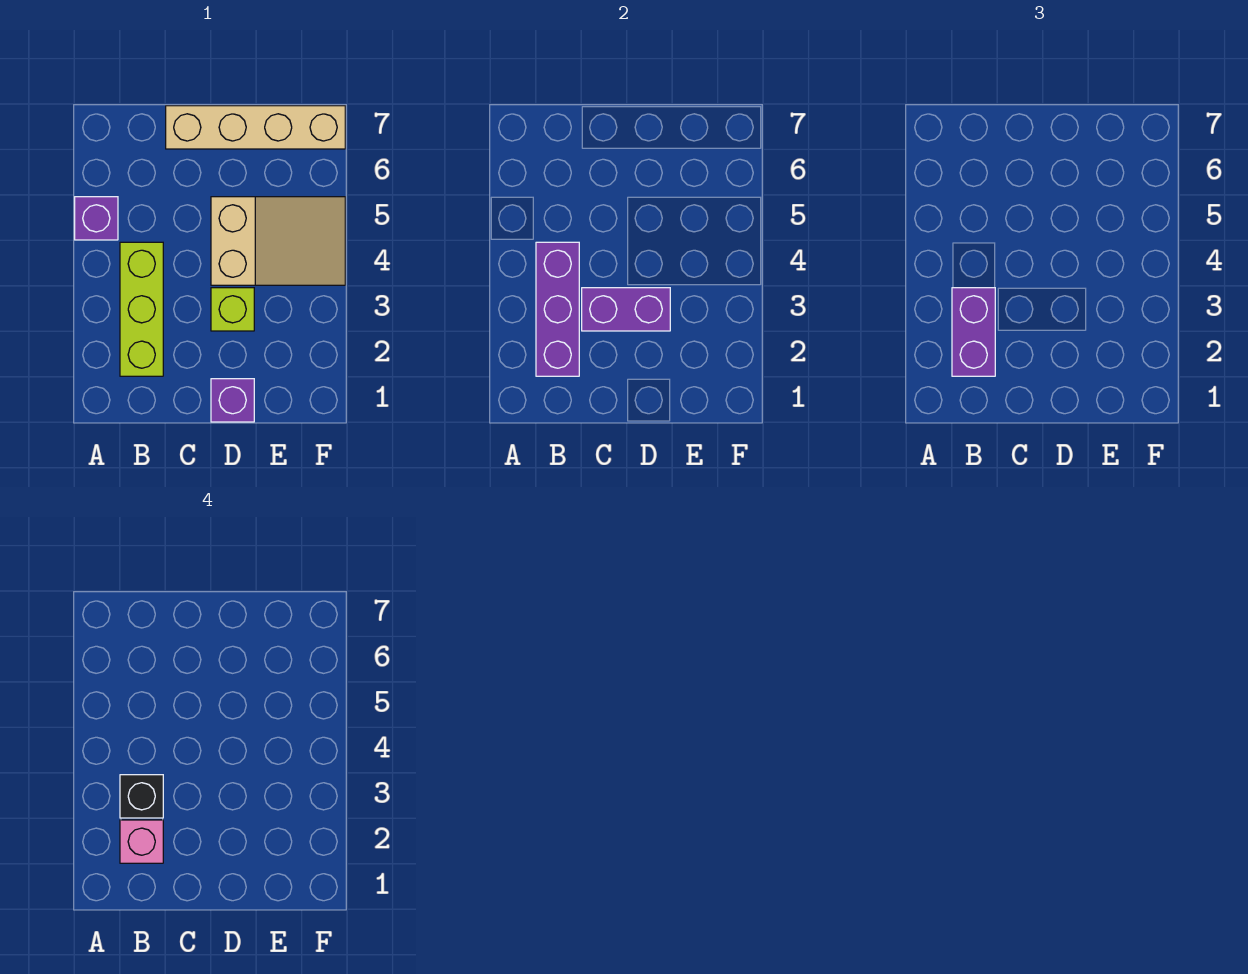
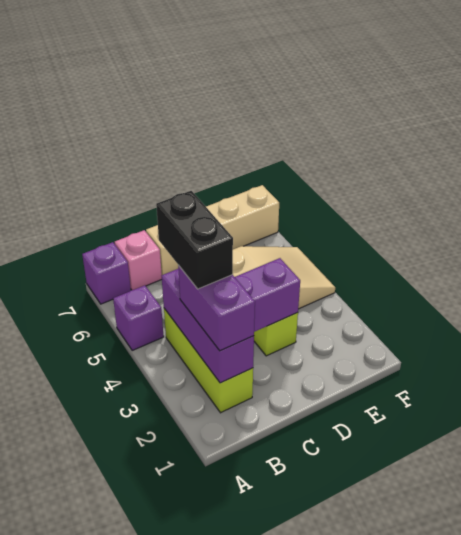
pink 1x1 brick [120,820,163,863] -> pink 1x1 brick moved to [115,230,162,290]
black 1x1 brick [120,775,163,818] -> black 1x2 brick [156,191,233,289]
purple 1x1 brick [211,379,254,422] -> purple 1x1 brick moved to [82,242,131,304]

